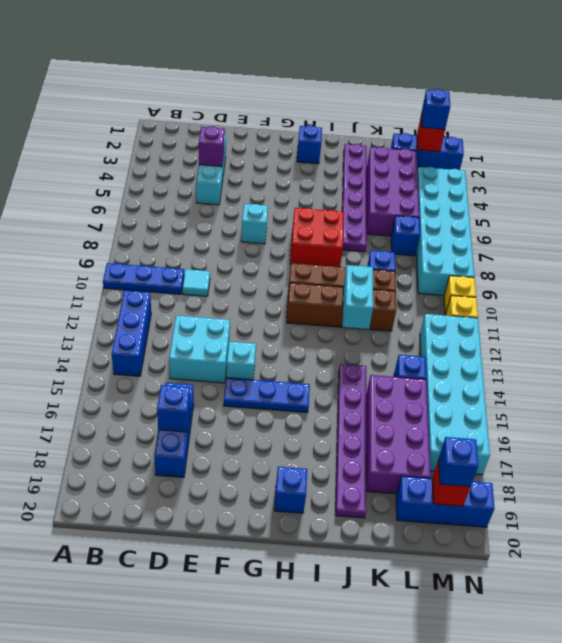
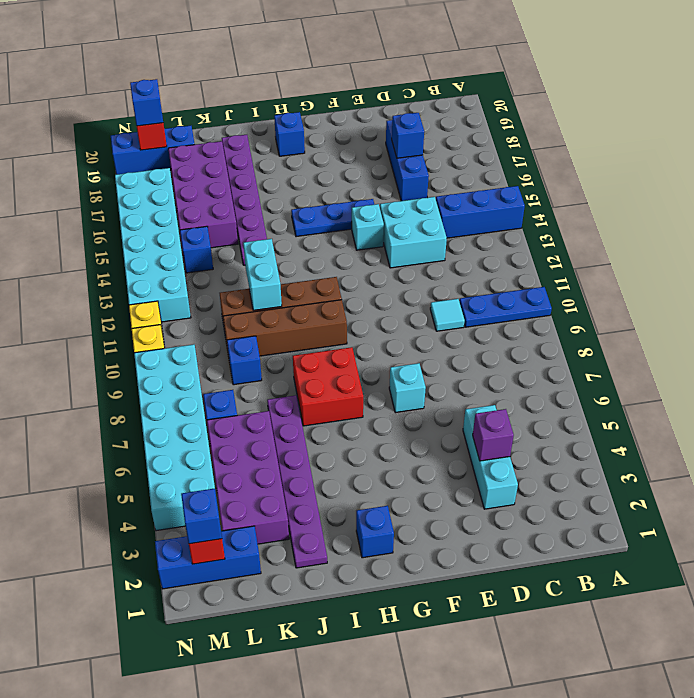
blue 1x3 brick [112,290,151,376] -> blue 1x3 brick turned to [436,186,525,238]

